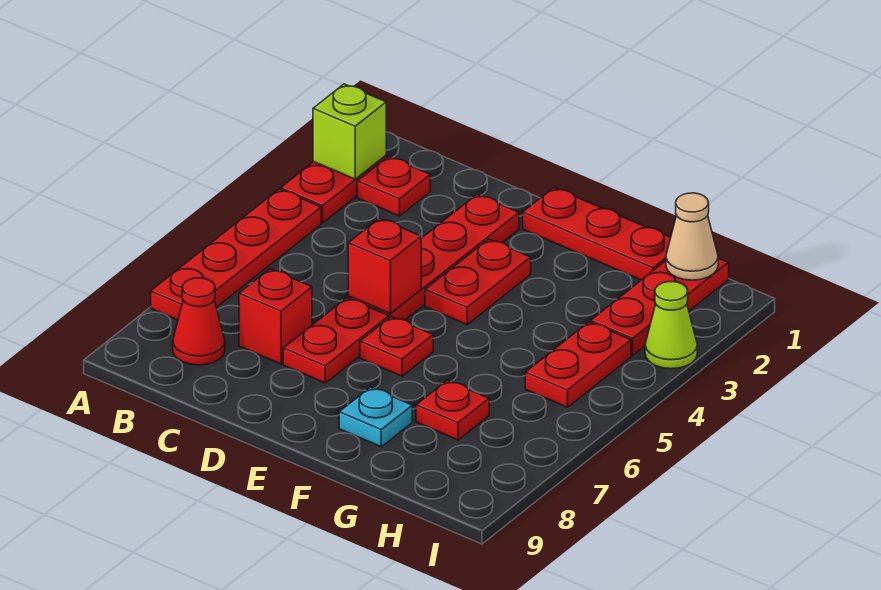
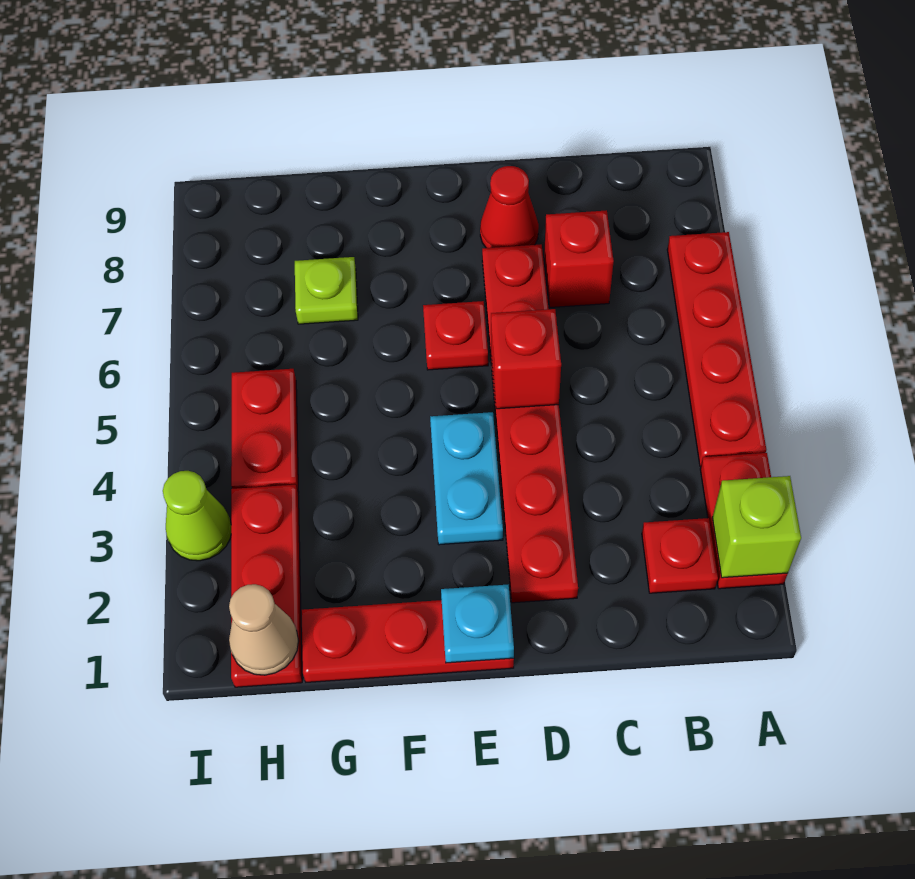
red 1x1 cone [173,278,225,365] -> red 1x1 cone moved to [480,166,539,248]
red 1x2 plate [425,239,531,324] -> cyan 1x2 plate [430,412,503,545]
cyan 1x1 plate [339,387,412,447] -> cyan 1x1 plate moved to [441,585,514,663]
red 1x1 plate [416,380,489,440] -> lime 1x1 plate [295,257,358,324]

